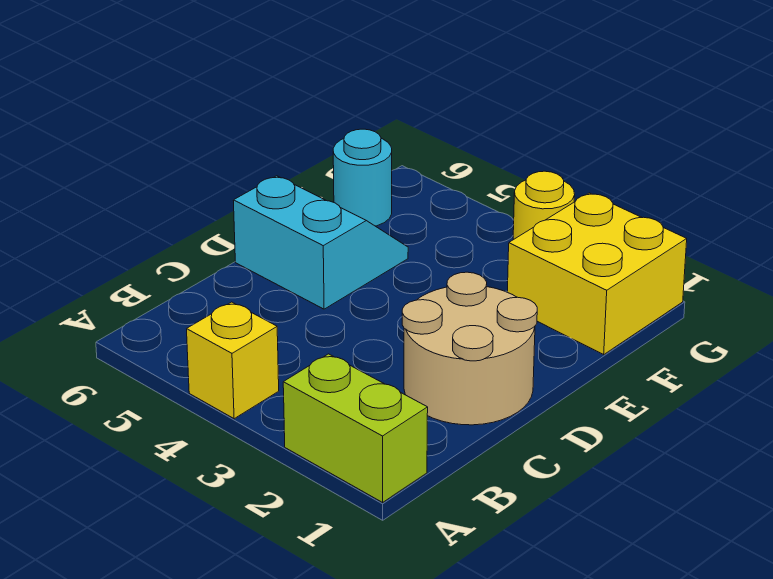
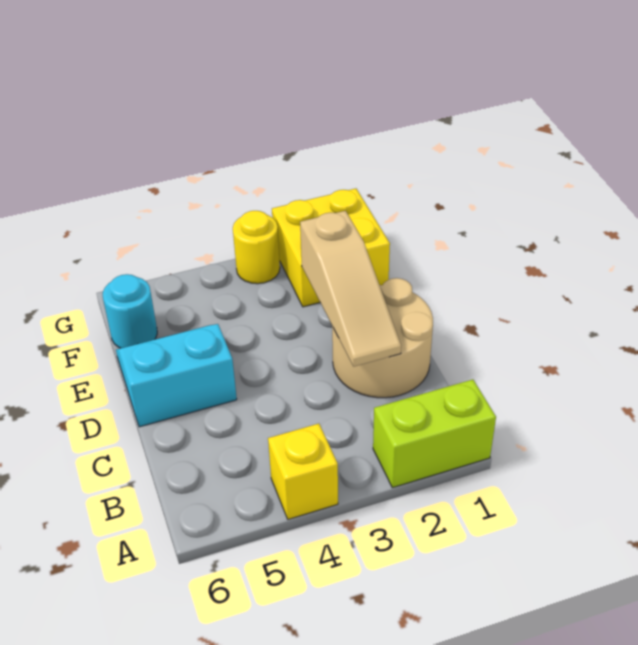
none -> tan 1x3 slope [300,211,401,367]

